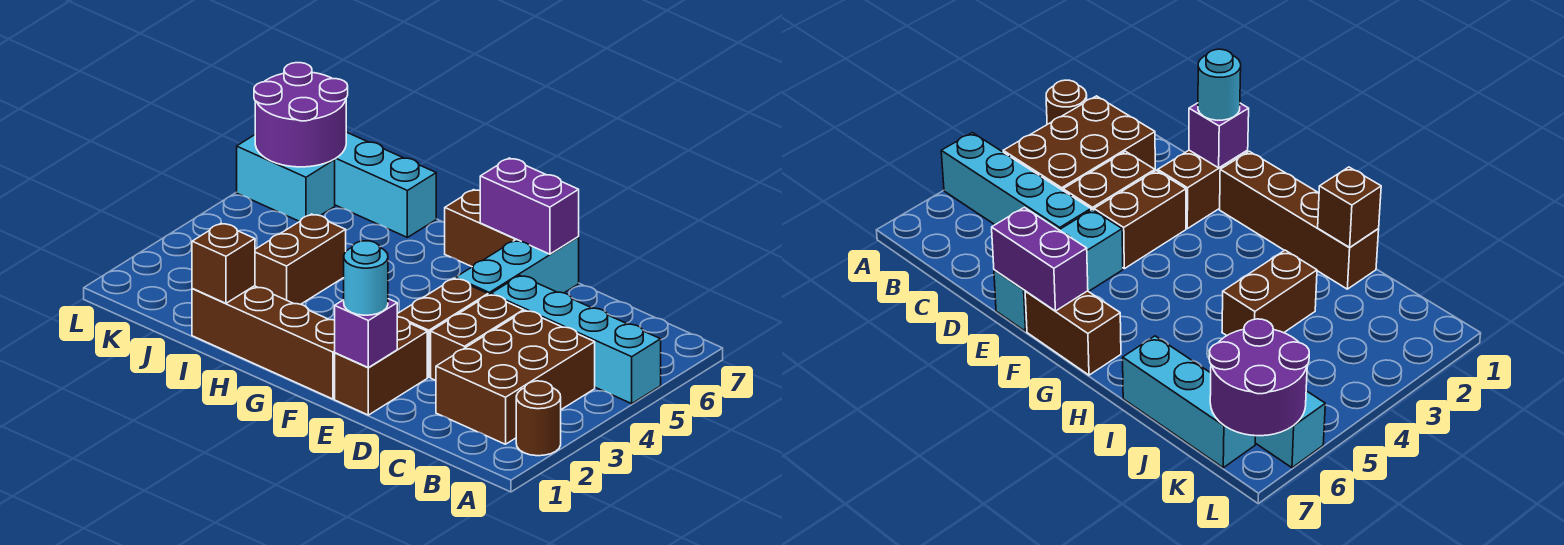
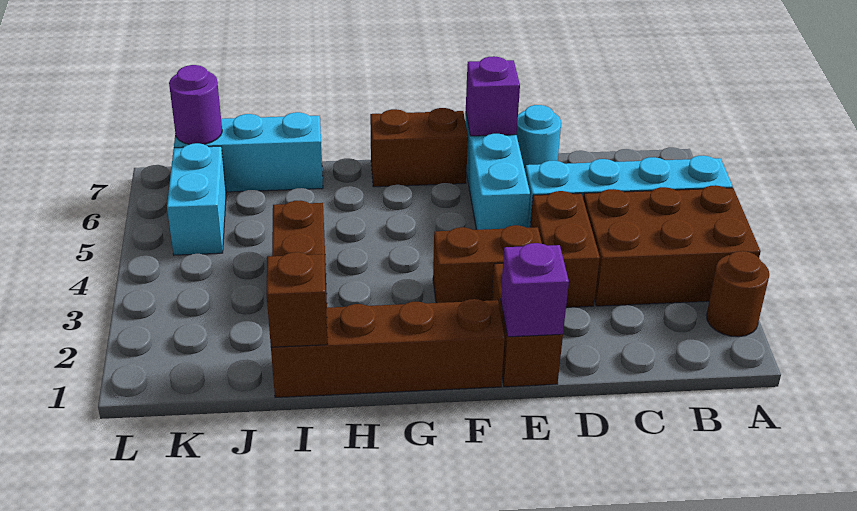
brown 2x3 brick [436,310,595,444] -> brown 2x3 brick turned to [583,185,761,306]
cyan 1x1 round brick [344,241,388,315] -> cyan 1x1 round brick moved to [517,105,561,170]
brown 1x2 brick [397,278,488,377] -> brown 1x2 brick turned to [433,225,542,303]
purple 1x2 brick [480,158,579,254] -> purple 1x1 brick [466,56,520,136]
cyan 1x2 brick [237,135,335,222] -> cyan 1x2 brick turned to [167,143,226,255]
purple 2x2 round brick [254,63,348,167] -> purple 1x1 round brick [169,65,222,144]

